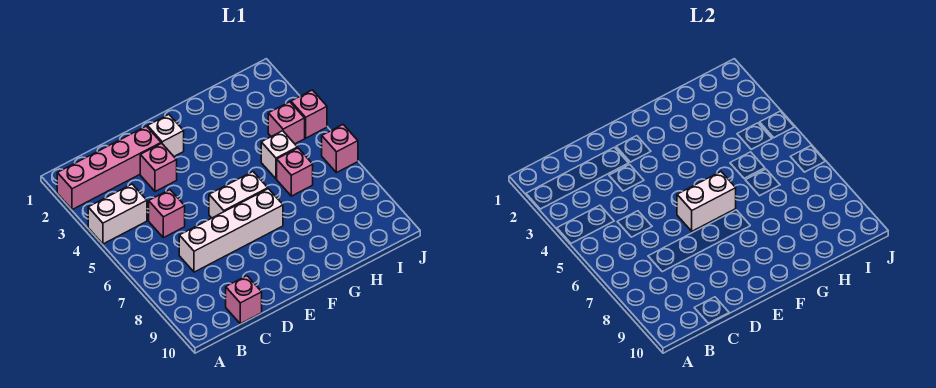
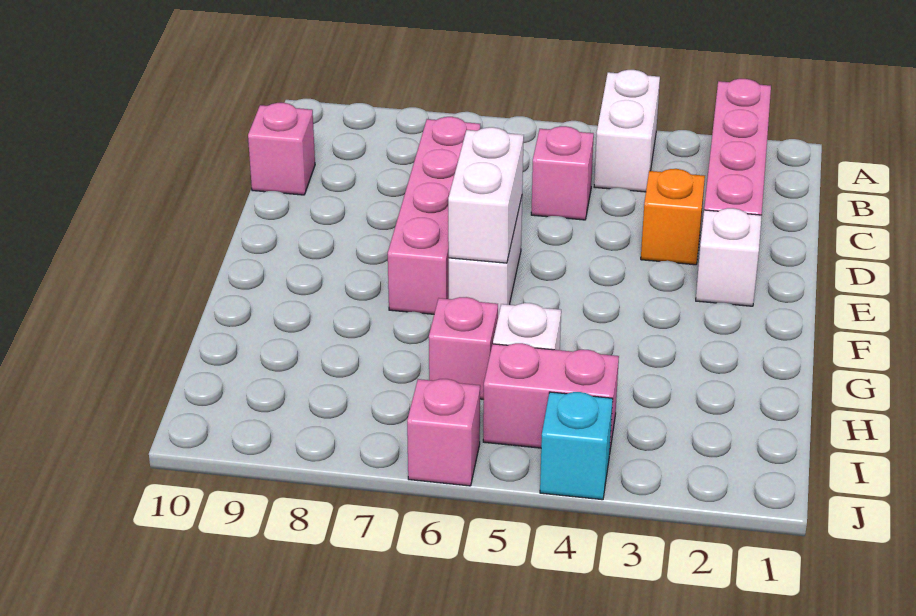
white 1x4 brick [179,189,283,272] -> pink 1x4 brick [388,117,480,314]
pink 1x1 brick [140,143,177,192] -> orange 1x1 brick [641,169,705,265]
pink 1x1 brick [268,102,305,144] -> pink 1x2 brick [483,343,619,449]
pink 1x1 brick [291,90,327,138] -> cyan 1x1 brick [540,392,613,500]

